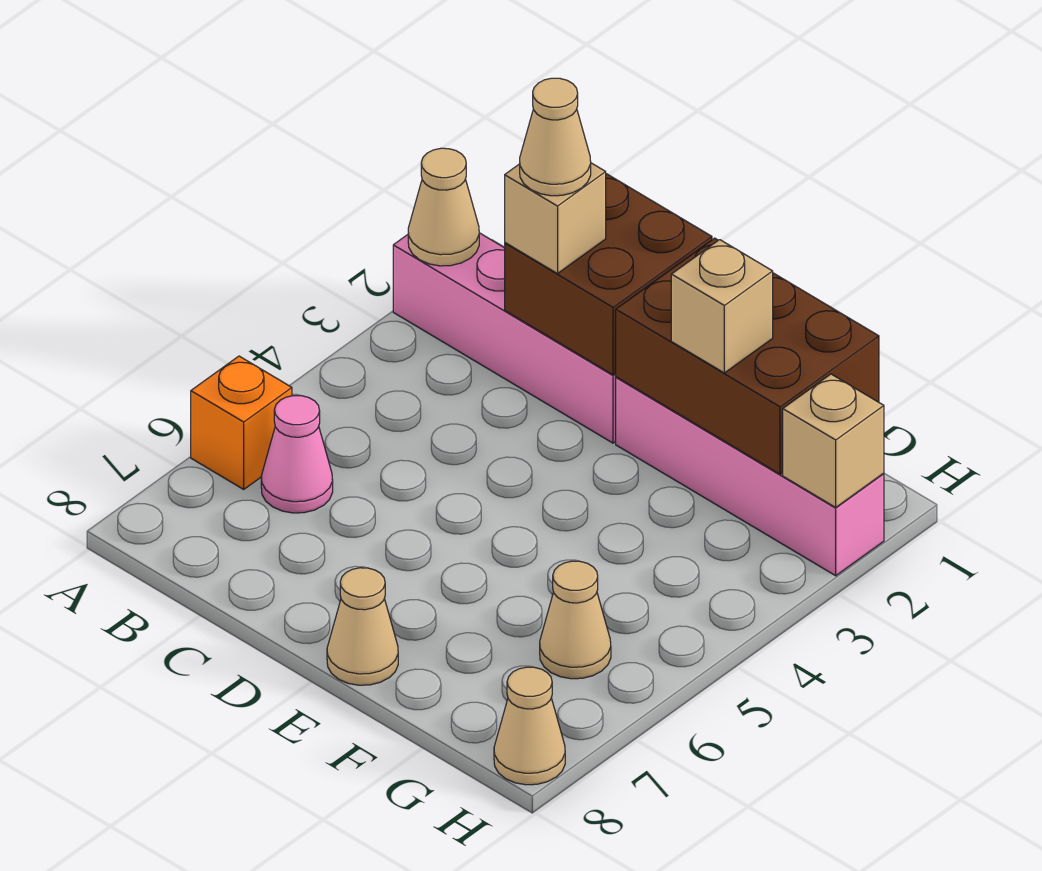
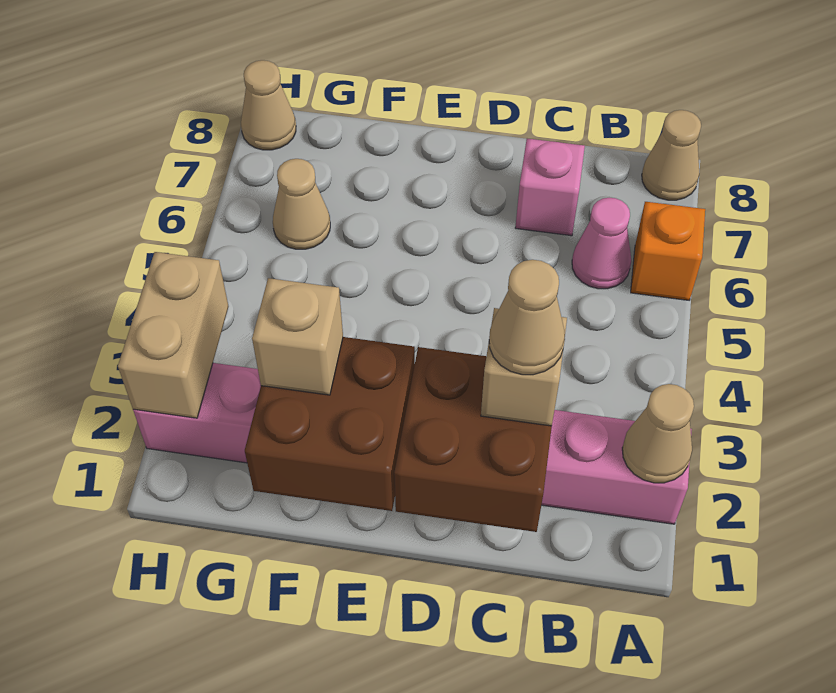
none -> pink 1x1 brick [515,139,585,236]
brown 2x3 brick [616,238,879,474] -> brown 2x2 brick [245,337,415,511]
tan 1x1 cone [327,568,398,685] -> tan 1x1 cone moved to [642,110,701,200]
tan 1x1 brick [783,374,884,507] -> tan 1x2 brick [118,252,229,418]

